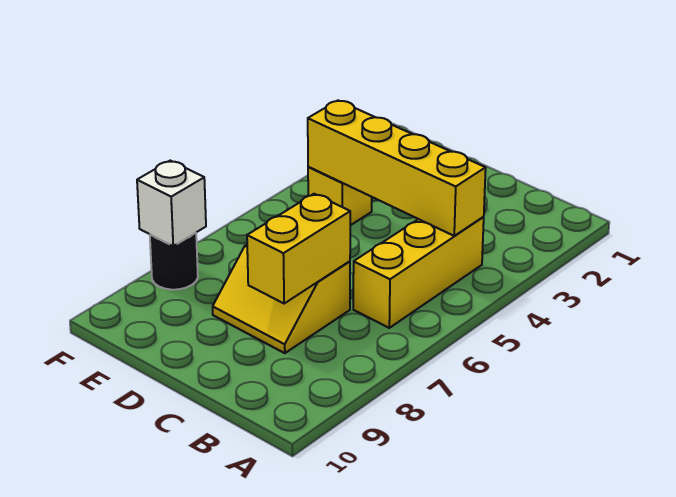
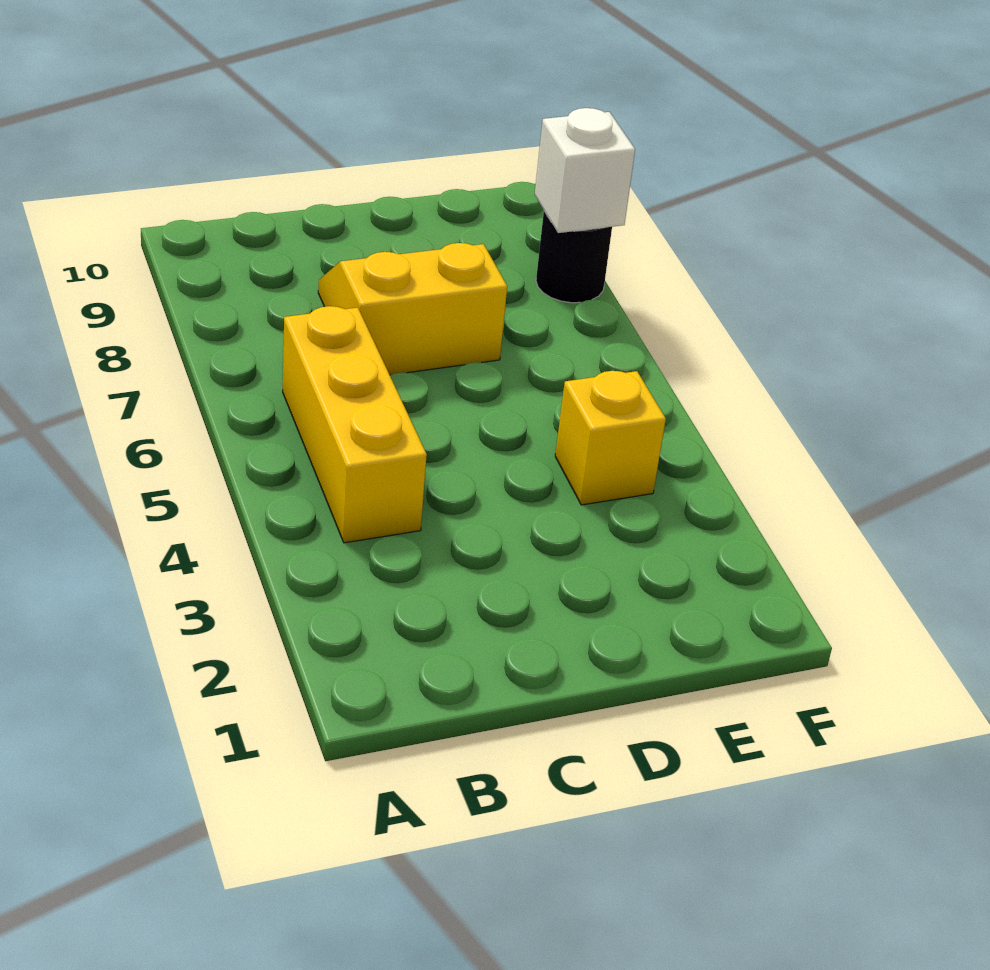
yellow 1x4 brick [308,101,486,236] -> none
yellow 1x2 brick [247,194,350,303] -> none

